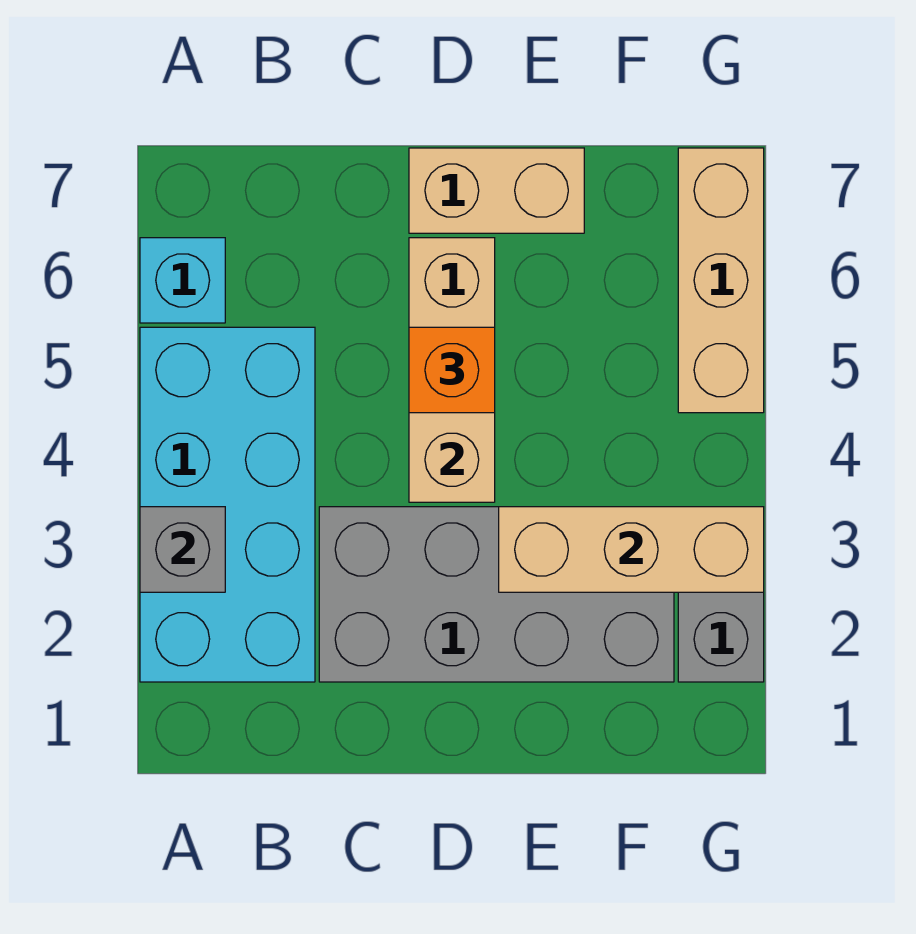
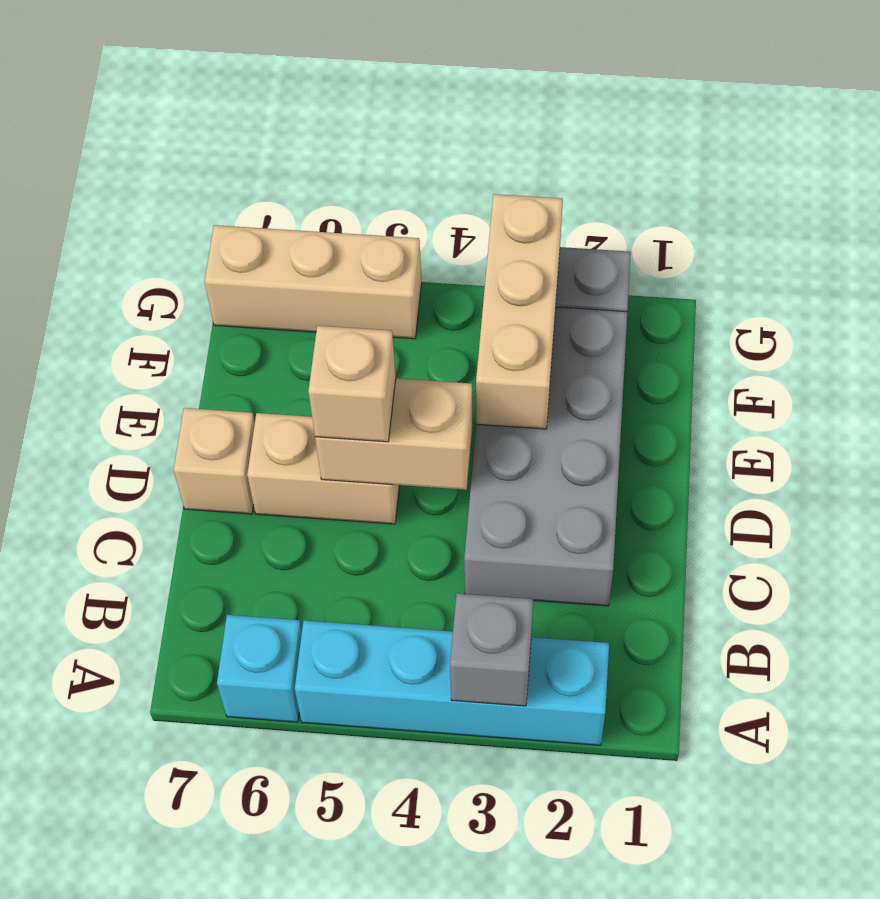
cyan 2x4 brick [140,327,315,682] -> cyan 1x4 brick [295,620,609,745]
orange 1x1 brick [409,327,495,413] -> tan 1x1 brick [308,326,396,442]
tan 1x2 brick [409,148,584,233] -> tan 1x1 brick [174,408,255,514]

